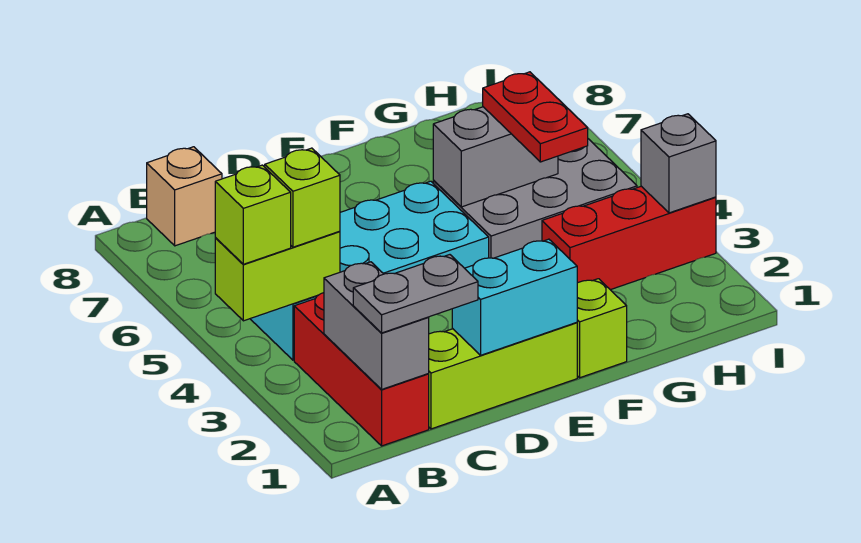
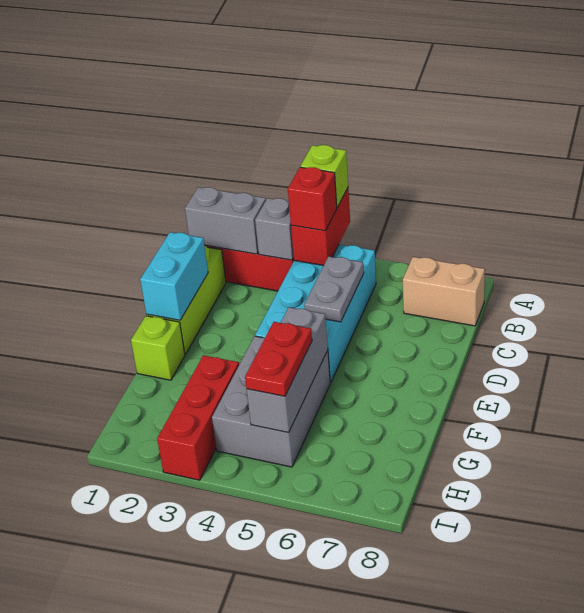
lime 1x2 brick [215,231,340,321] -> red 1x2 brick [291,188,350,266]
grey 1x2 plate [353,255,478,333] -> grey 1x2 plate moved to [304,256,364,322]
lime 1x1 brick [265,148,340,247] -> red 1x1 brick [288,167,337,231]
tan 1x1 brick [147,147,222,246] -> tan 1x2 brick [403,257,485,326]
grey 1x2 brick [433,107,558,207] -> grey 1x3 brick [247,307,328,432]
red 1x2 plate [483,72,588,162] -> red 1x2 plate turned to [245,322,312,396]
grey 1x1 brick [641,114,716,213] -> grey 1x1 brick moved to [255,198,294,260]

